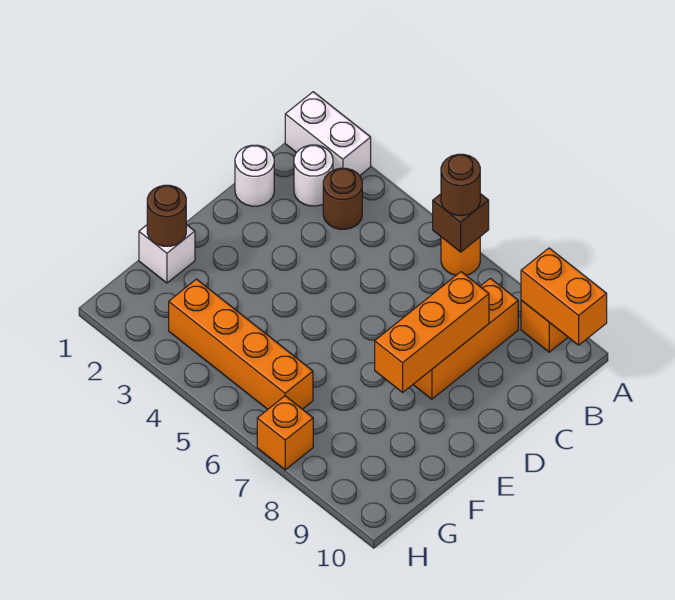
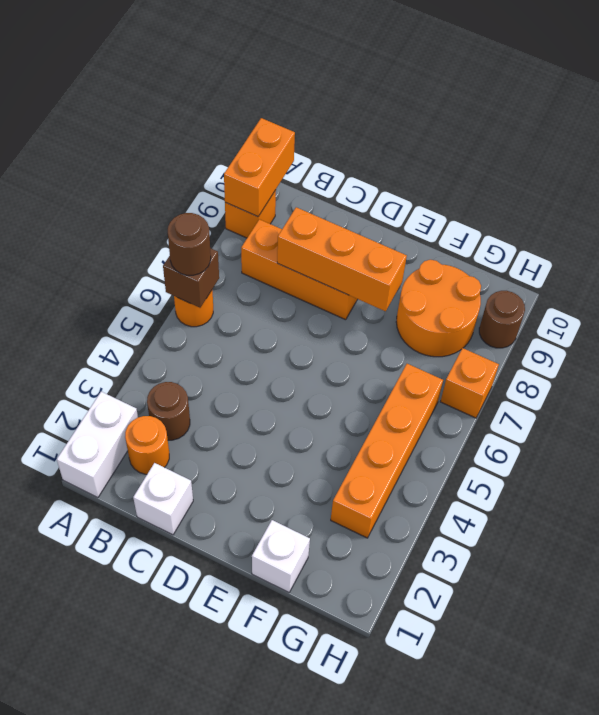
white 1x1 round brick [294,145,333,206] -> orange 1x1 round brick [125,416,169,474]
white 1x1 round brick [235,145,274,206] -> white 1x1 brick [133,463,193,535]
brown 1x1 round brick [147,185,186,246] -> brown 1x1 round brick moved to [479,291,525,348]
none -> orange 2x2 round brick [396,260,481,357]

